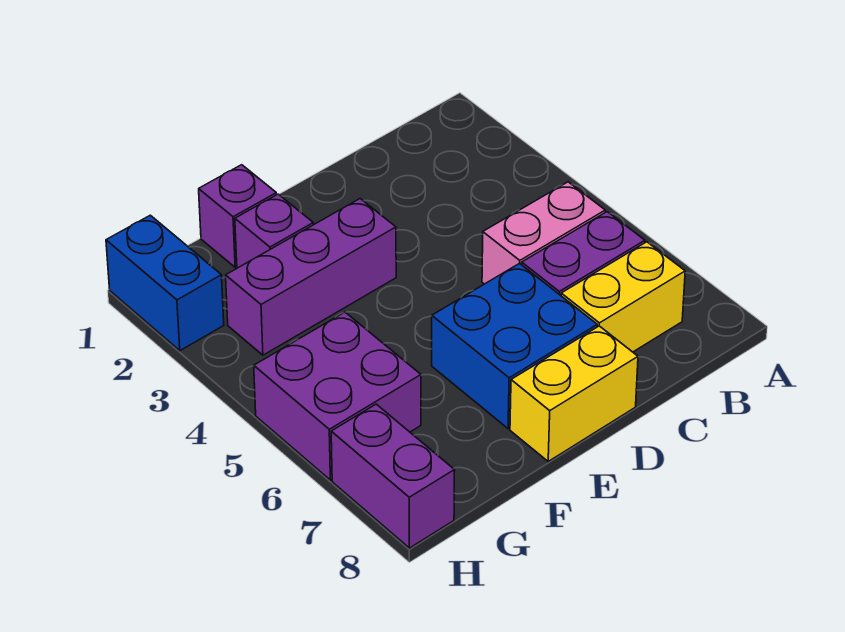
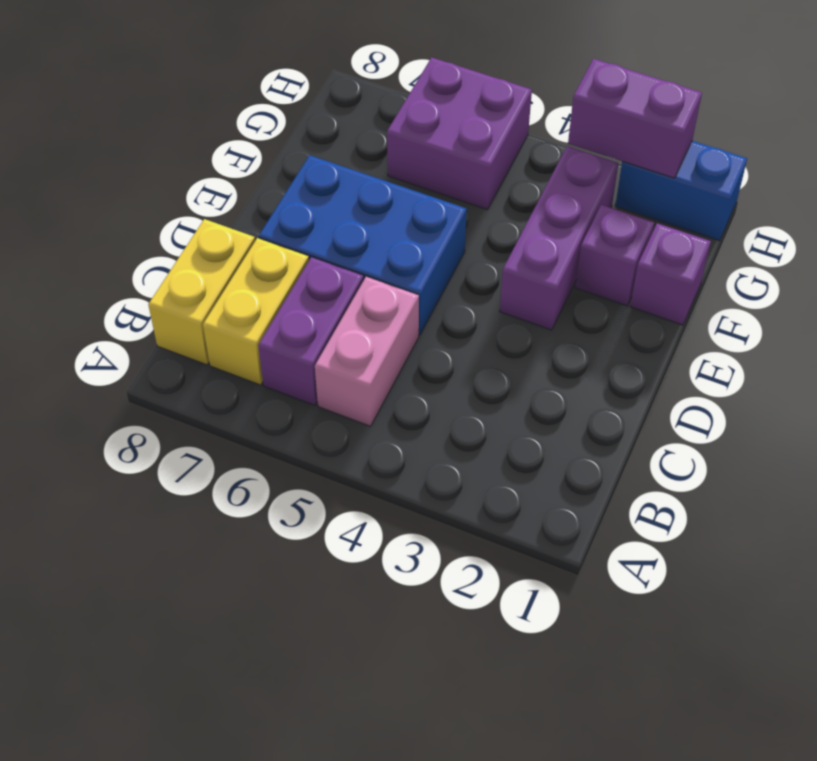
blue 2x2 brick [432,263,597,429] -> blue 2x3 brick [259,155,467,335]
yellow 1x2 brick [510,326,638,461] -> yellow 1x2 brick moved to [148,219,255,365]
purple 1x2 brick [331,404,455,548] -> purple 1x2 brick moved to [568,59,702,178]

